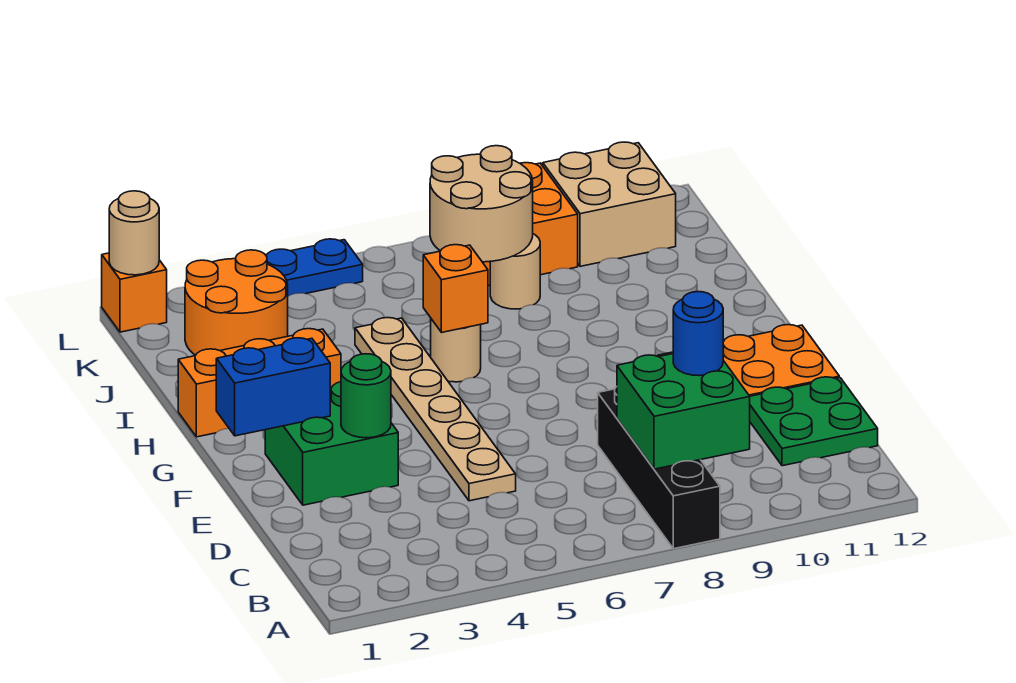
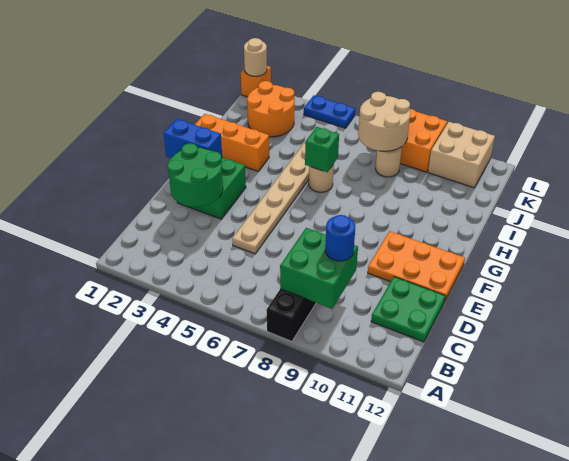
green 1x1 round brick [341,354,391,438] -> green 2x2 round brick [167,143,223,207]
orange 1x1 brick [423,245,488,333] -> green 1x1 brick [305,127,339,172]

